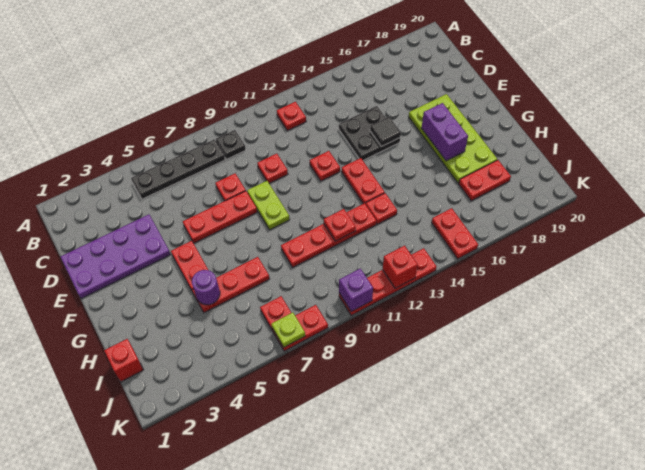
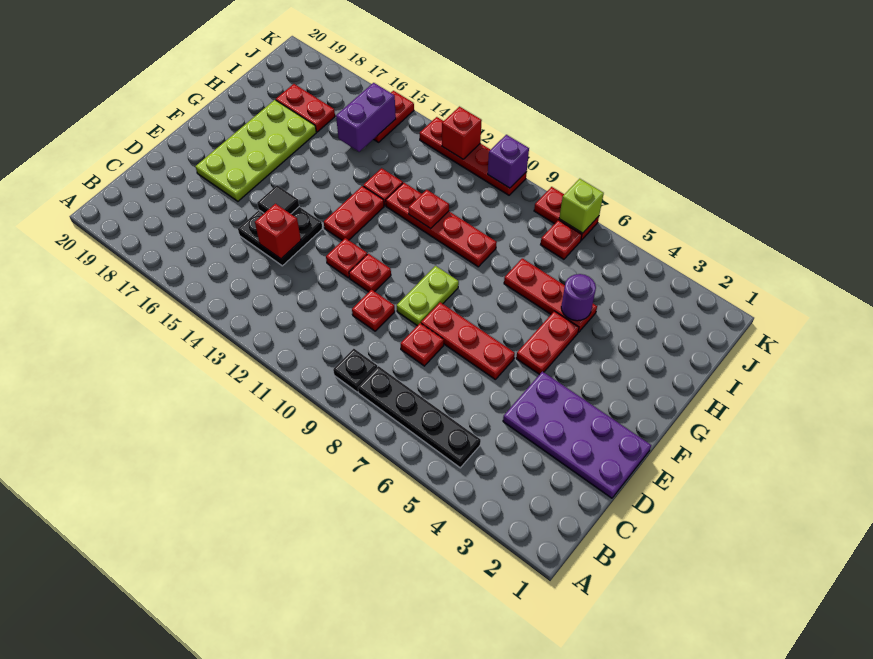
red 1x1 plate [277,102,306,131] -> red 1x1 plate moved to [349,254,391,292]
purple 1x2 brick [422,103,468,161] -> purple 1x2 brick moved to [336,83,396,152]
red 1x1 brick [104,339,143,382] -> red 1x1 brick moved to [255,204,301,259]
lime 1x1 plate [271,313,305,347] -> lime 1x1 brick [559,179,604,233]

